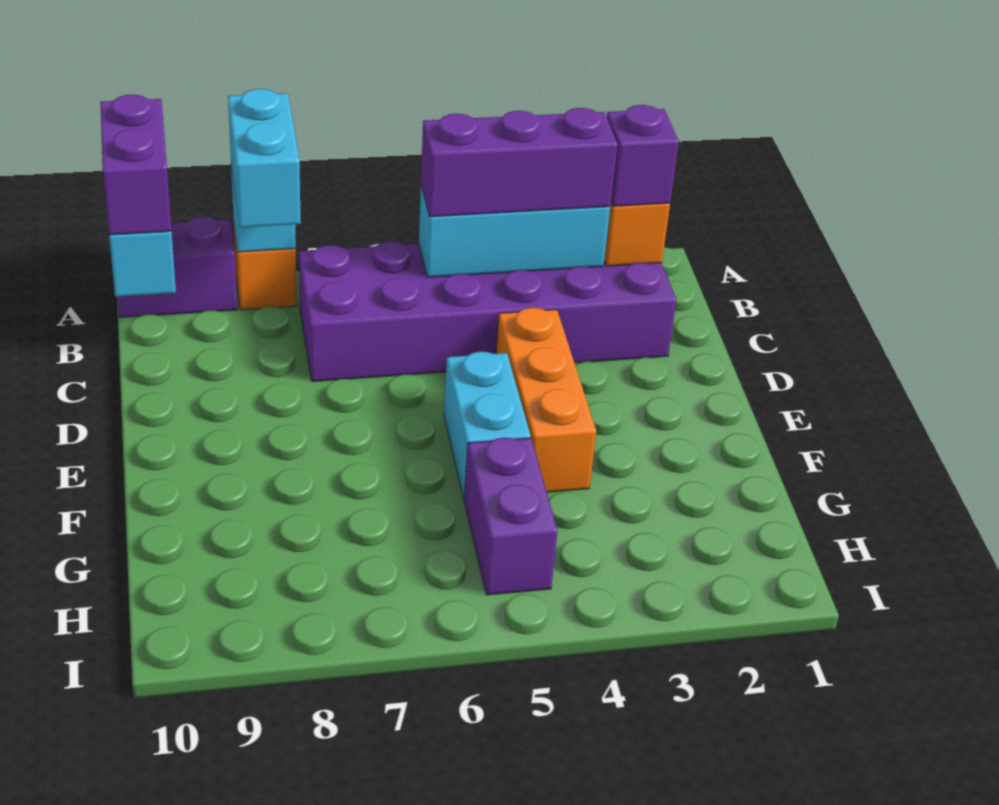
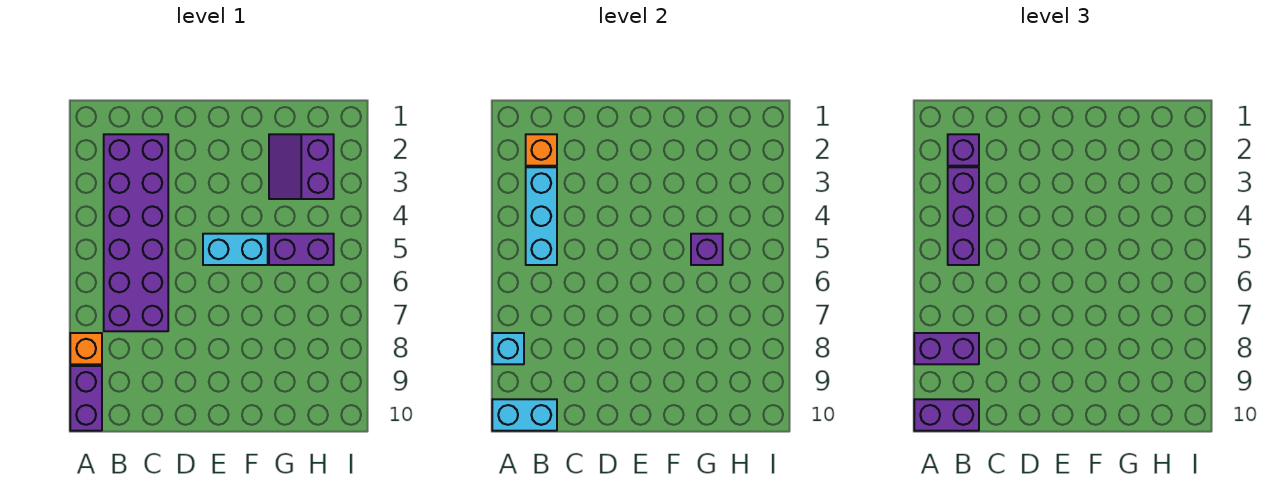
cyan 1x2 brick [228,89,301,227] -> purple 1x2 brick [914,333,979,364]
orange 1x3 brick [496,308,596,492] -> none
none -> purple 2x2 slope [269,134,334,199]
none -> purple 1x1 brick [691,234,723,265]

